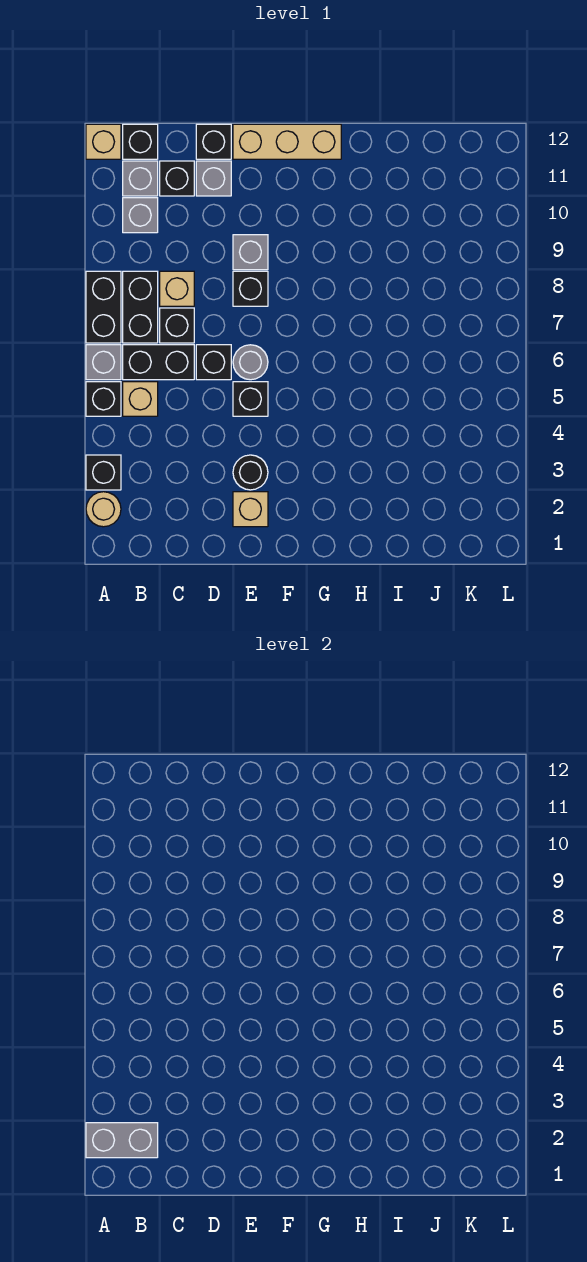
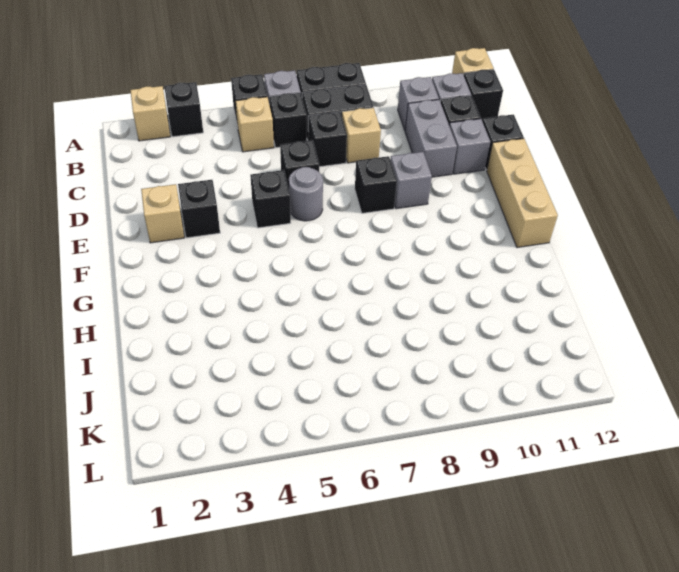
tan 1x1 round brick [86,492,121,527] -> tan 1x1 brick [130,86,170,141]
grey 1x2 brick [86,1123,158,1158] -> grey 1x2 brick moved to [405,100,457,177]
black 1x2 brick [123,345,194,380] -> black 1x1 brick [269,93,307,148]
black 1x1 round brick [233,455,268,490] -> black 1x1 brick [178,180,220,238]

